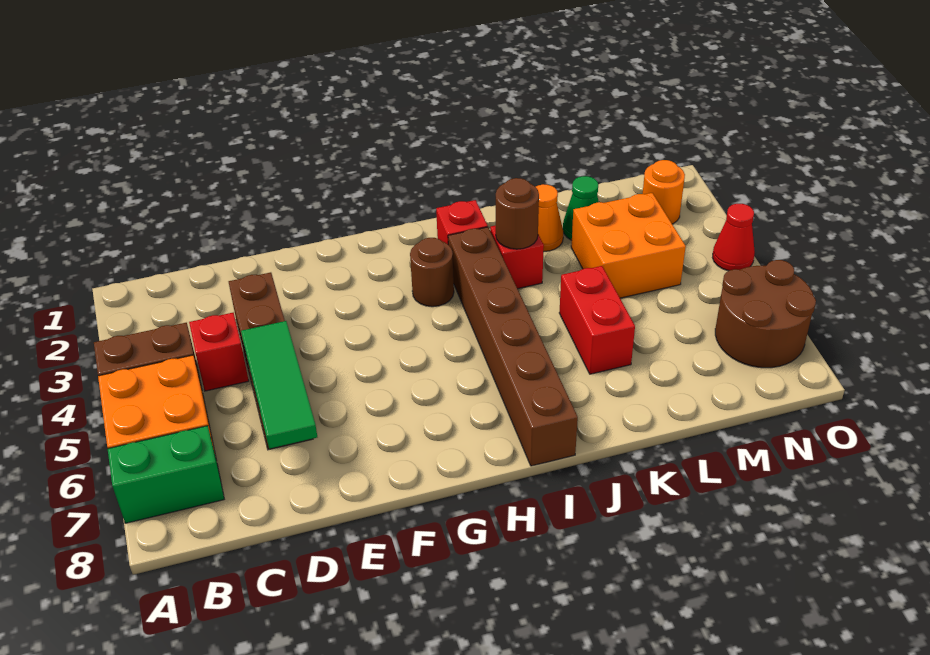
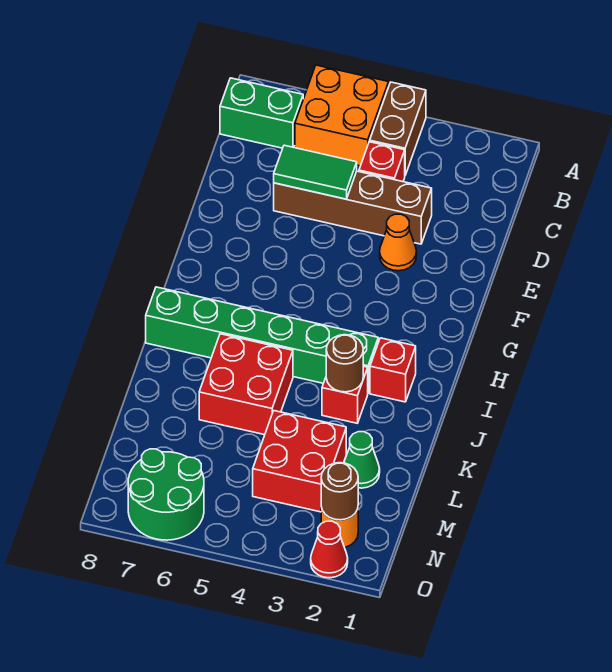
green 1x2 brick [108,426,224,523] -> green 1x2 brick turned to [220,78,303,148]
green 1x3 tile [241,321,317,449] -> green 1x2 tile [274,145,357,199]
brown 1x1 round brick [410,238,454,307] -> brown 1x1 round brick moved to [321,463,358,520]
brown 1x6 brick [448,227,578,466] -> green 1x6 brick [146,287,378,393]
orange 1x1 cone [536,184,563,252] -> orange 1x1 cone moved to [380,214,417,271]
red 1x2 brick [559,266,635,374] -> red 2x2 brick [199,334,293,435]
orange 2x2 brick [571,193,686,298] -> red 2x2 brick [253,411,346,512]
brown 2x2 round brick [715,260,816,368] -> green 2x2 round brick [128,449,204,540]
red 1x1 cone [713,204,755,271] -> red 1x1 cone moved to [311,521,348,578]

